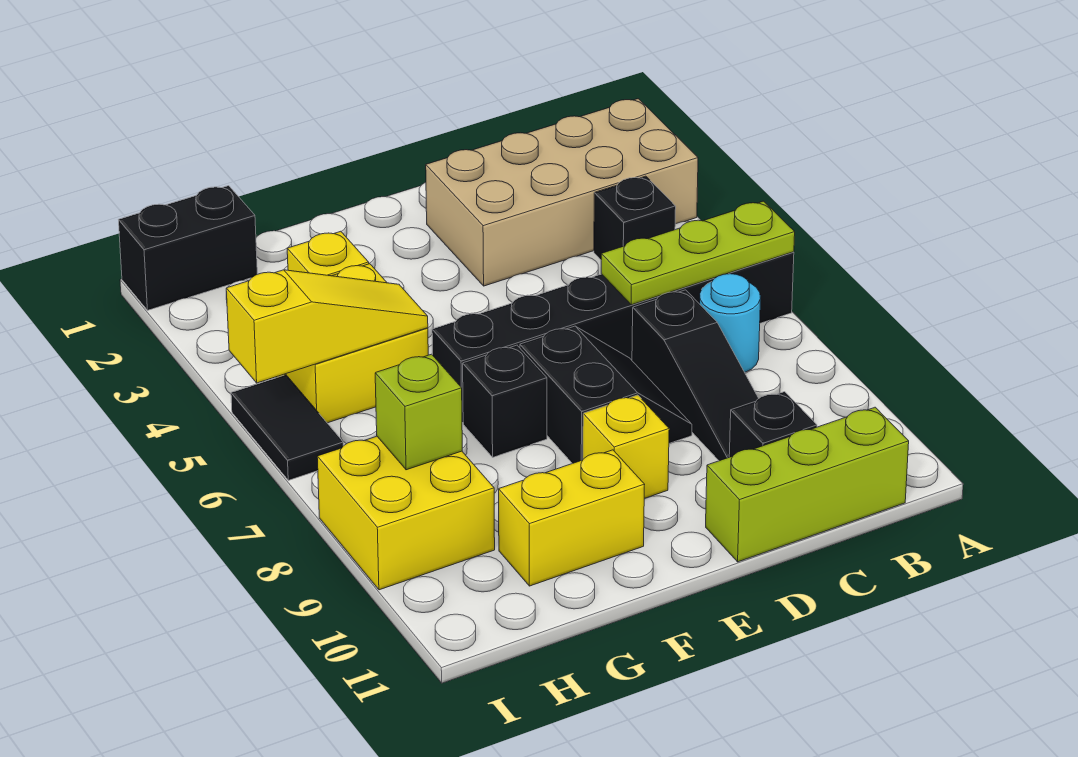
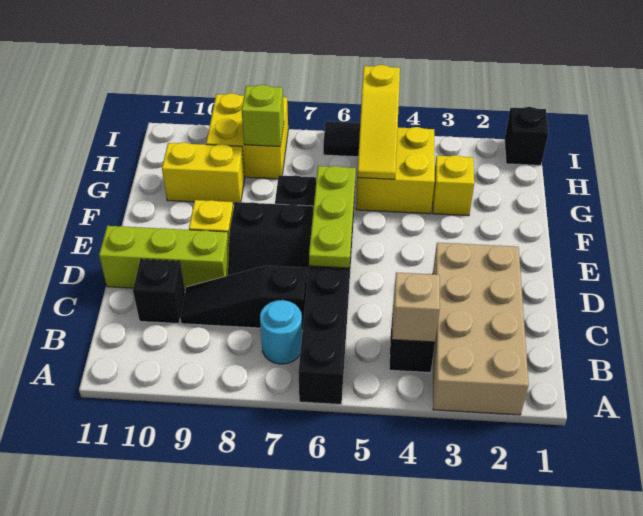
lime 1x3 plate [601,201,795,305] -> lime 1x3 plate moved to [309,166,356,268]
none -> tan 1x1 brick [392,272,440,342]
lime 1x3 brick [706,407,909,562] -> lime 1x3 brick turned to [99,226,229,291]
yellow 1x2 brick [499,450,645,586] -> yellow 1x2 brick turned to [162,142,245,204]
black 1x2 brick [119,186,257,310] -> black 1x1 brick [504,107,548,165]

